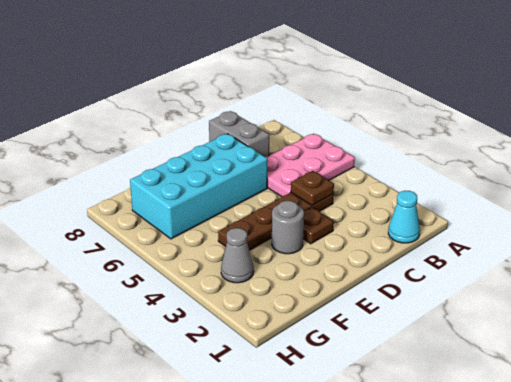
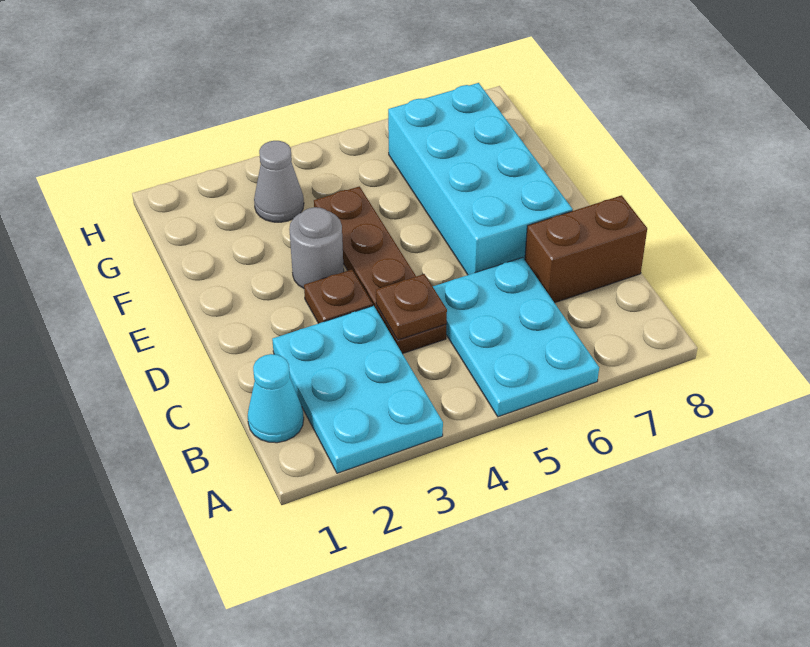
none -> cyan 2x3 plate [272,306,443,473]
pink 2x3 plate [266,134,355,197] -> cyan 2x3 plate [433,257,599,417]
grey 1x2 brick [209,111,269,157] -> brown 1x2 brick [525,195,647,303]

